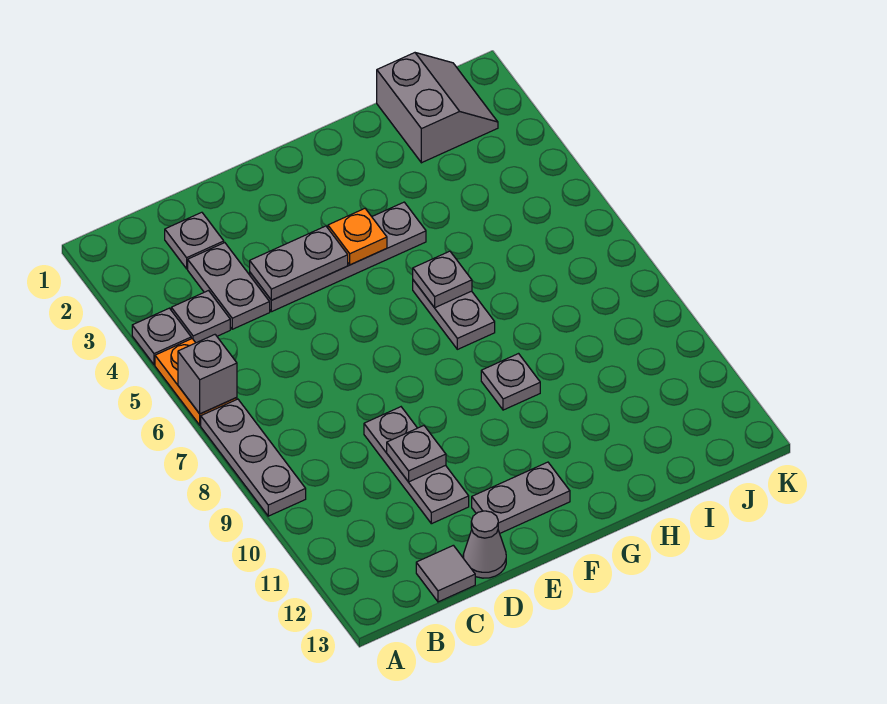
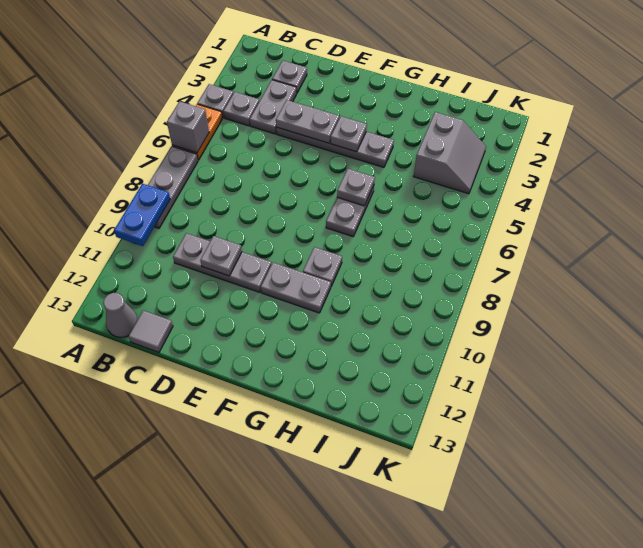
none -> blue 1x2 plate [114,184,170,246]
grey 1x3 plate [364,407,469,524] -> grey 1x3 plate turned to [173,233,271,292]
grey 1x1 cone [463,511,506,578] -> grey 1x1 cone moved to [103,293,138,338]
grey 1x2 plate [472,462,570,533] -> grey 1x2 plate moved to [261,263,331,313]
orange 1x1 plate [328,209,387,265] -> grey 1x1 plate [331,116,367,152]
grey 2x2 slope [377,53,498,163] -> grey 2x2 slope moved to [413,112,486,194]

